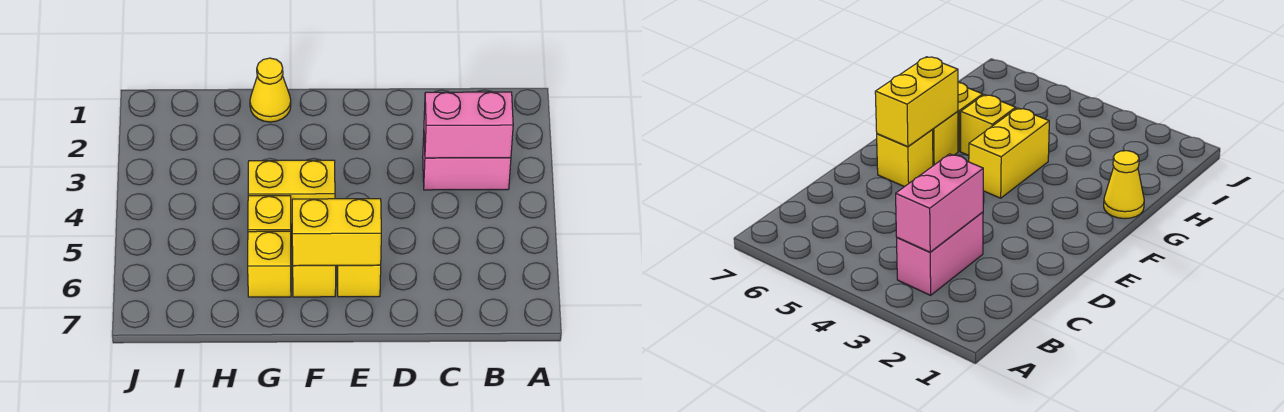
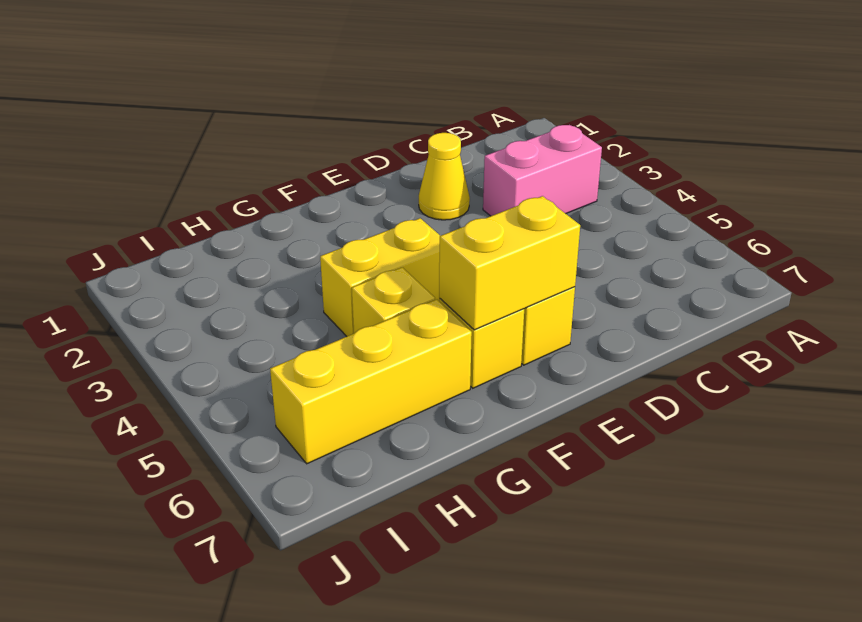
pink 1x2 brick [424,92,513,158] -> none
yellow 1x1 cone [250,58,291,122] -> yellow 1x1 cone moved to [419,133,470,220]
yellow 1x1 brick [248,231,291,297] -> yellow 1x3 brick [270,300,472,464]

